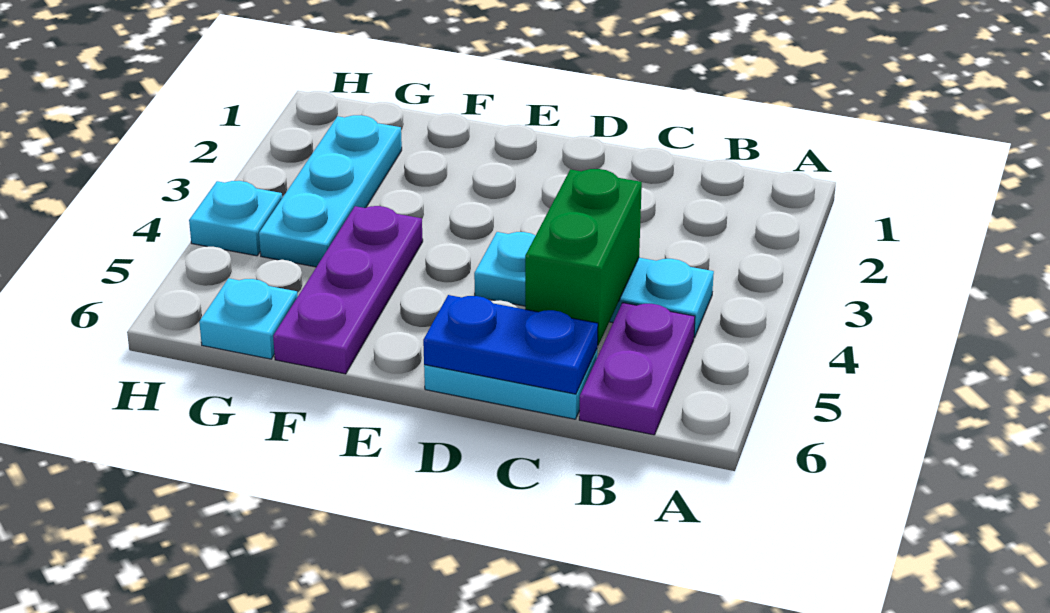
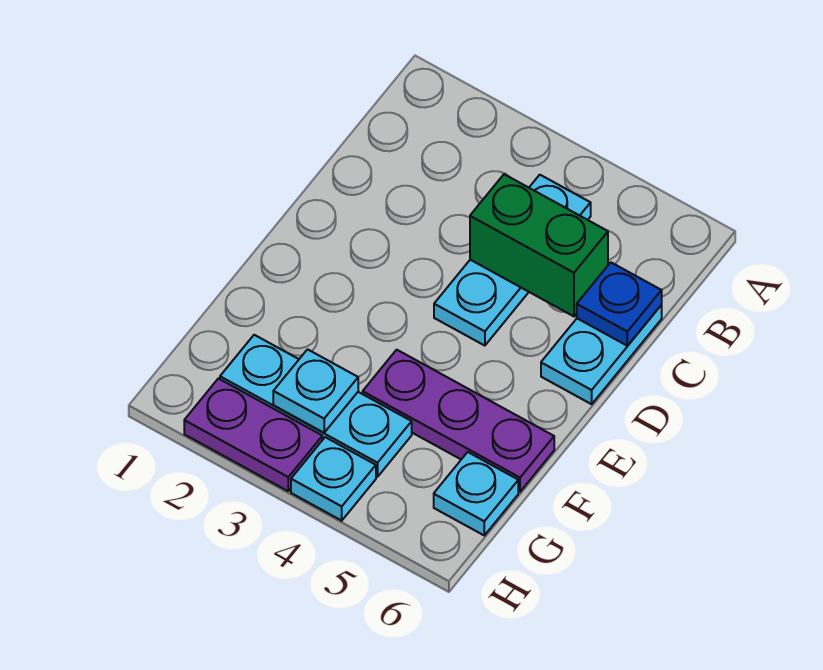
purple 1x2 plate [579,303,695,435] -> purple 1x2 plate moved to [184,378,322,491]
blue 1x2 plate [423,295,598,394] -> blue 1x1 plate [577,262,662,346]
none -> cyan 1x1 plate [273,349,358,433]

